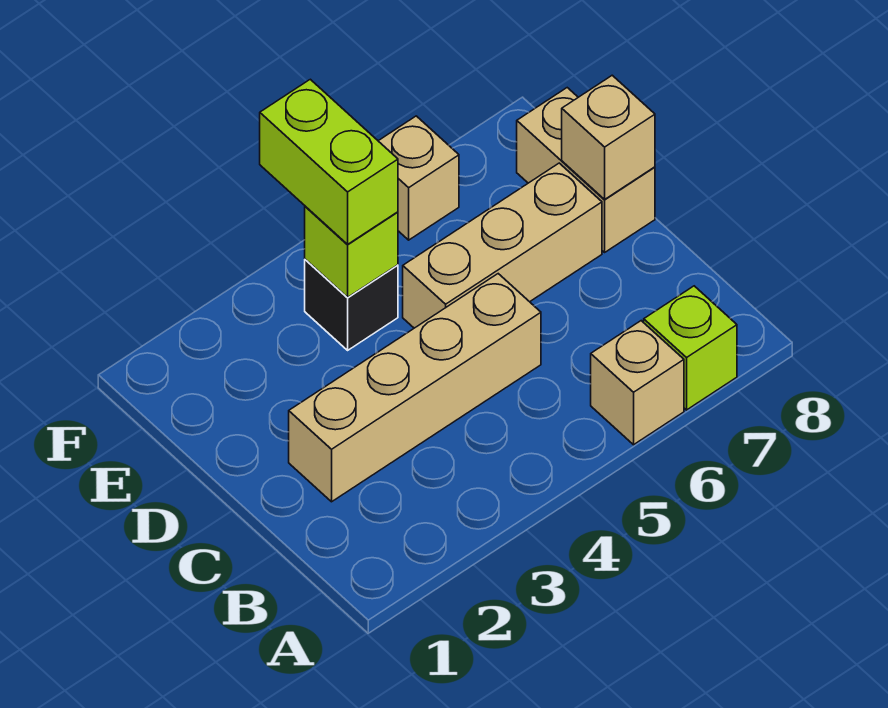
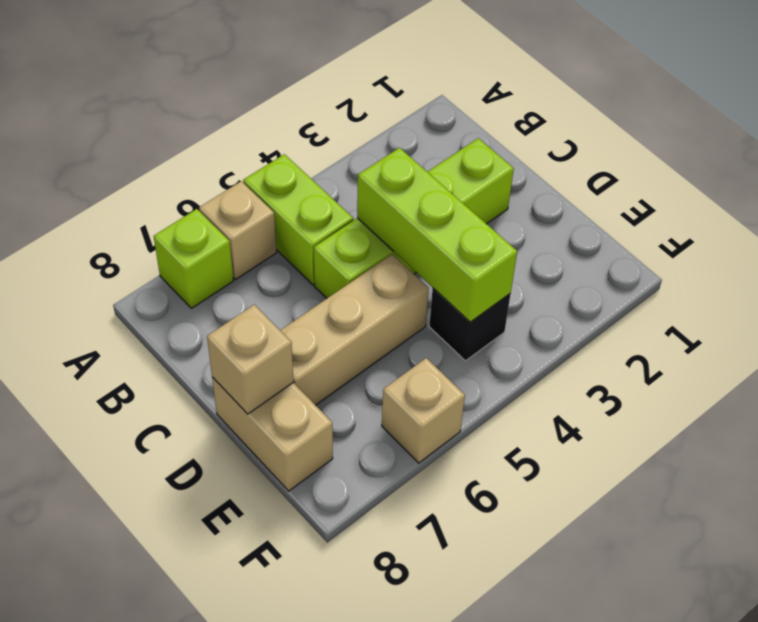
tan 1x4 brick [289,274,541,502] -> lime 1x4 brick [314,138,514,298]
lime 1x1 brick [305,206,398,298] -> lime 1x3 brick [357,148,517,322]
lime 1x2 brick [260,79,398,244] -> lime 1x2 brick moved to [243,154,353,285]

